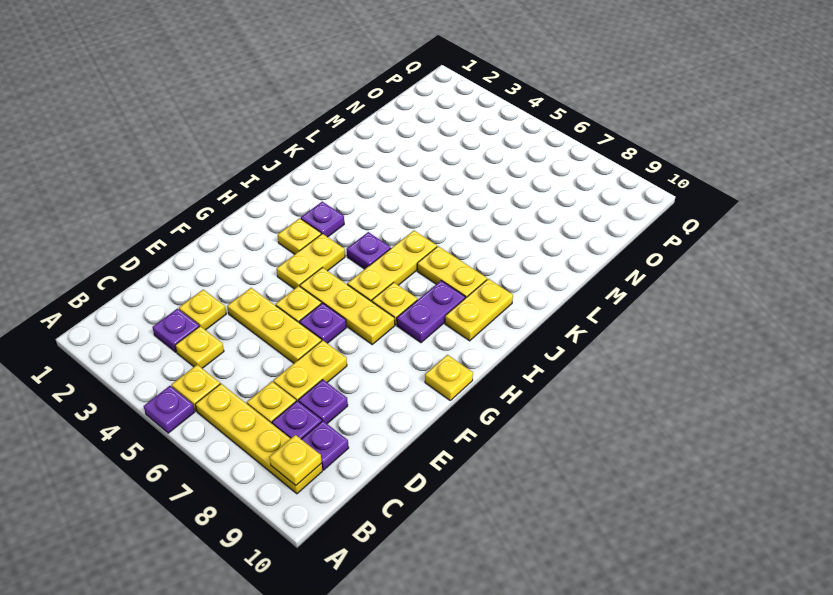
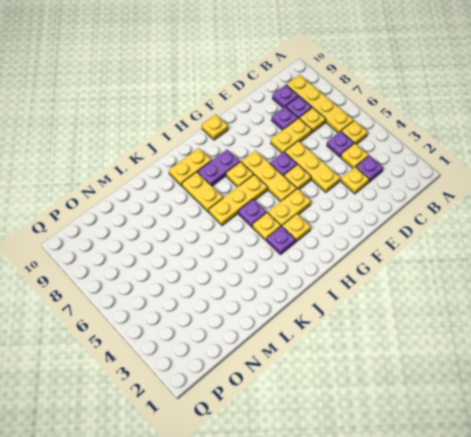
purple 1x1 plate [144,386,194,433] -> purple 1x1 plate moved to [327,131,354,157]
yellow 1x1 plate [269,435,322,485] -> yellow 1x1 plate moved to [252,213,281,241]

